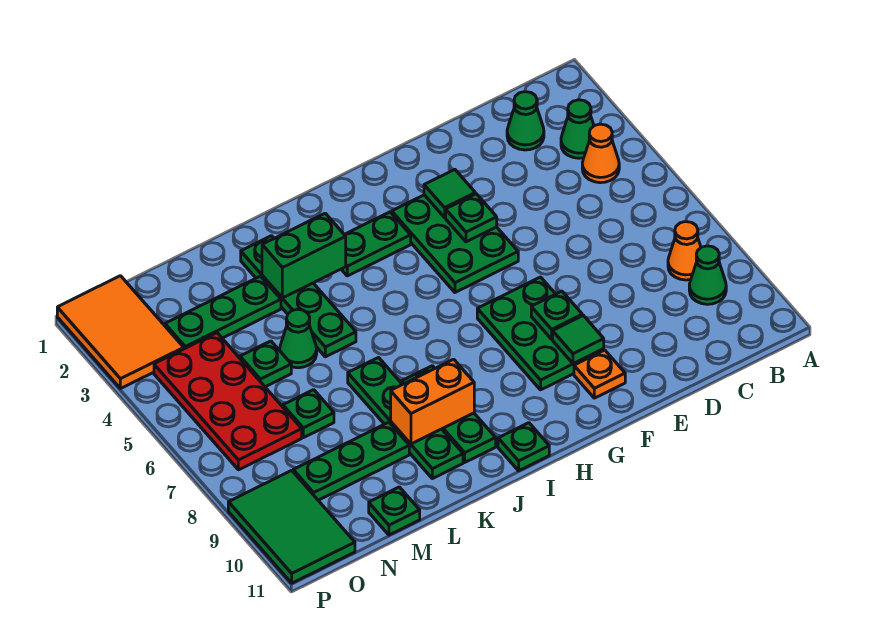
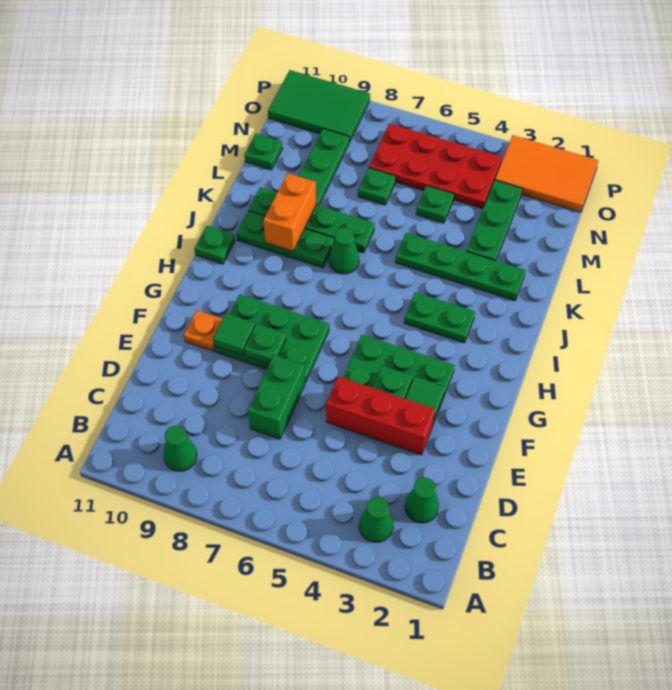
orange 1x1 cone [582,124,619,183] -> none
orange 1x1 cone [668,222,701,280] -> none
none -> red 1x3 brick [326,376,435,455]
green 1x2 plate [341,212,411,276] -> green 1x2 plate turned to [404,292,475,343]
green 1x2 brick [262,213,346,298] -> green 1x2 brick moved to [248,355,305,439]
green 1x1 cone [280,309,317,368] -> green 1x1 cone moved to [329,228,359,274]

